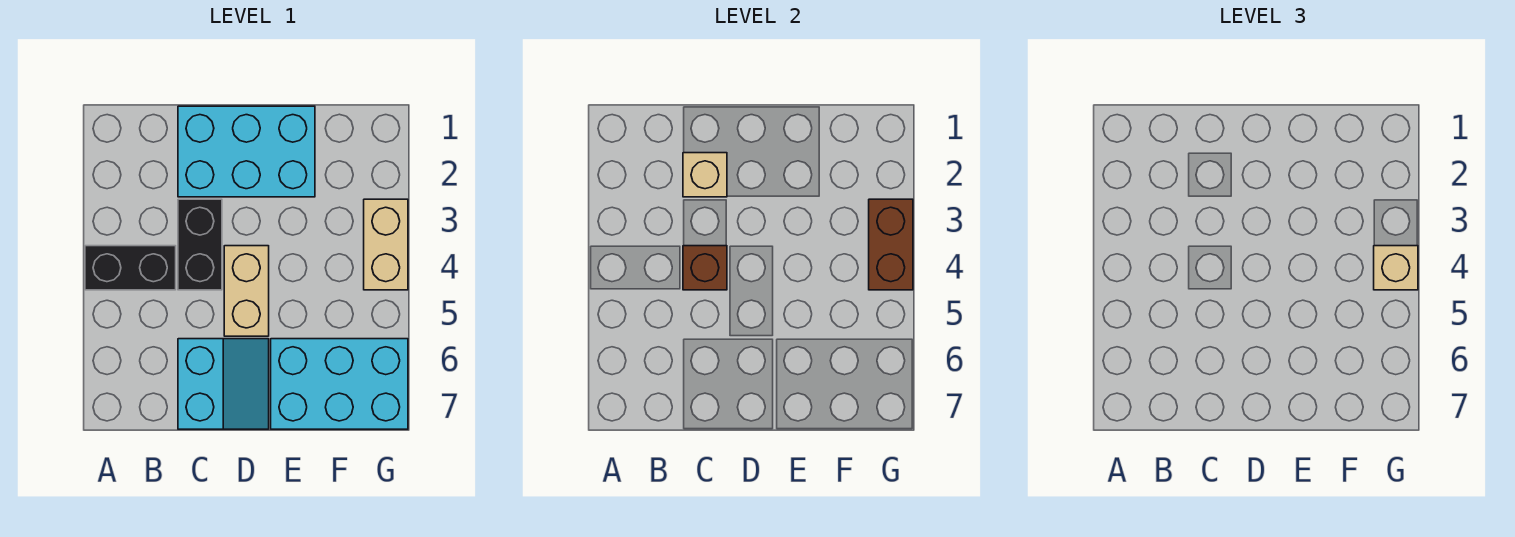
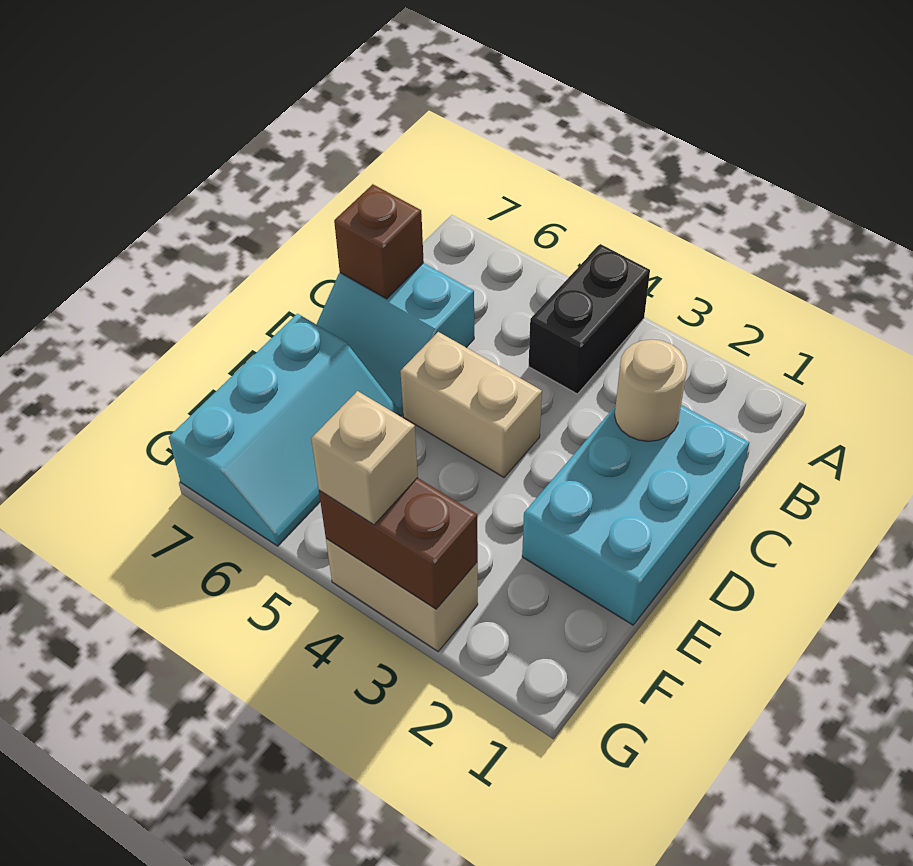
tan 1x1 brick [683,153,727,197] -> tan 1x1 round brick [615,340,687,441]
black 1x2 brick [178,199,222,290] -> none
brown 1x1 brick [683,246,727,290] -> brown 1x1 brick moved to [334,184,424,299]
cyan 2x3 brick [271,339,408,429] -> cyan 2x3 slope [169,314,399,546]

